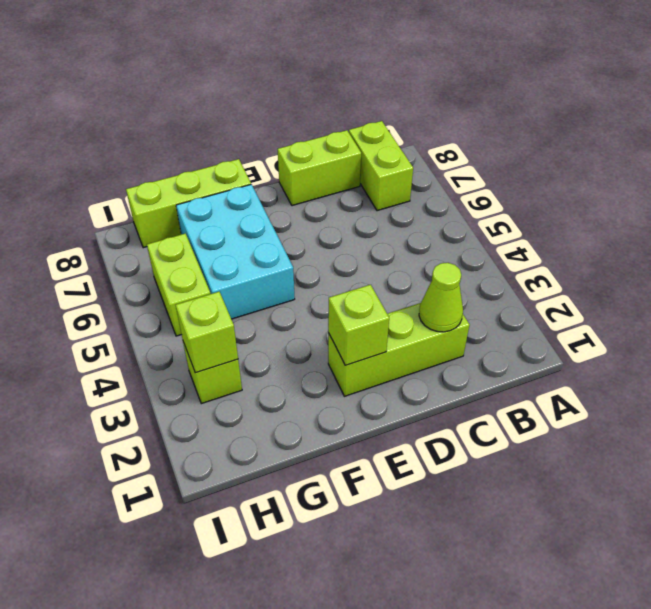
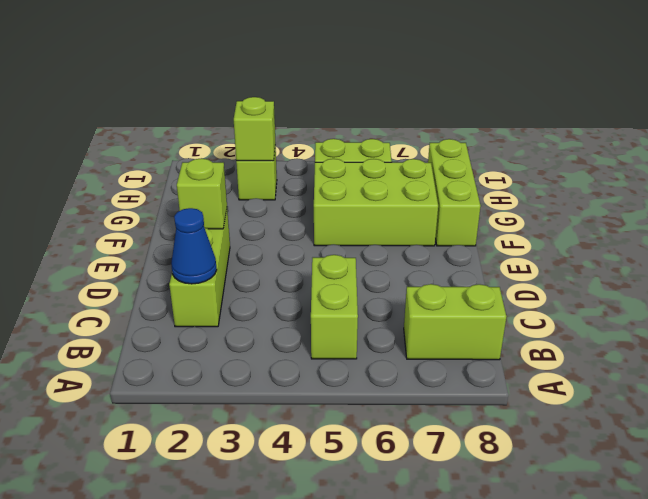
lime 1x1 cone [419,263,463,332] -> blue 1x1 cone [171,208,217,284]
lime 1x2 brick [278,130,361,206] -> lime 1x2 brick moved to [311,255,358,359]
cyan 2x3 brick [176,184,295,319] -> lime 2x3 brick [314,159,438,246]

